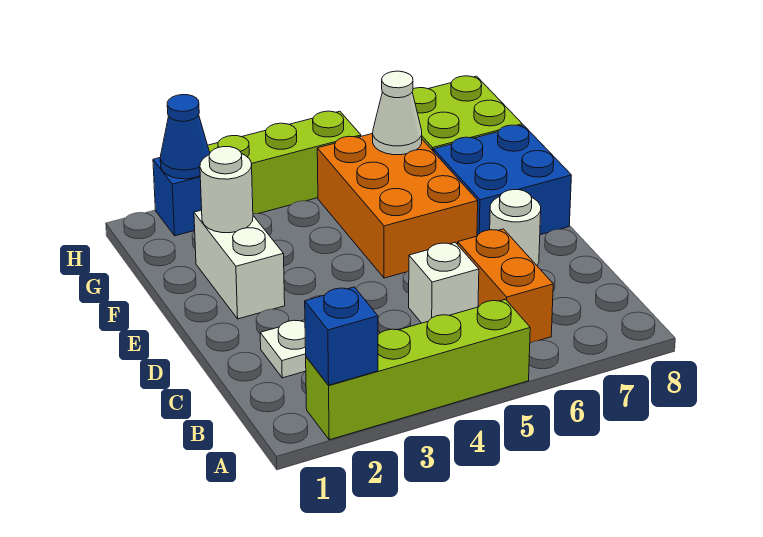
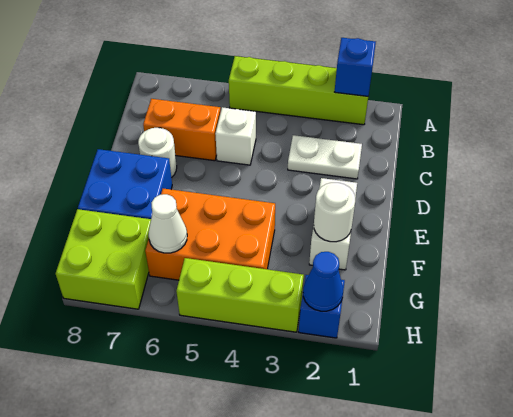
orange 1x2 brick [458,229,553,343] -> orange 1x2 brick turned to [143,99,220,161]
orange 2x3 brick [317,134,478,278] -> orange 2x3 brick turned to [145,189,275,280]

